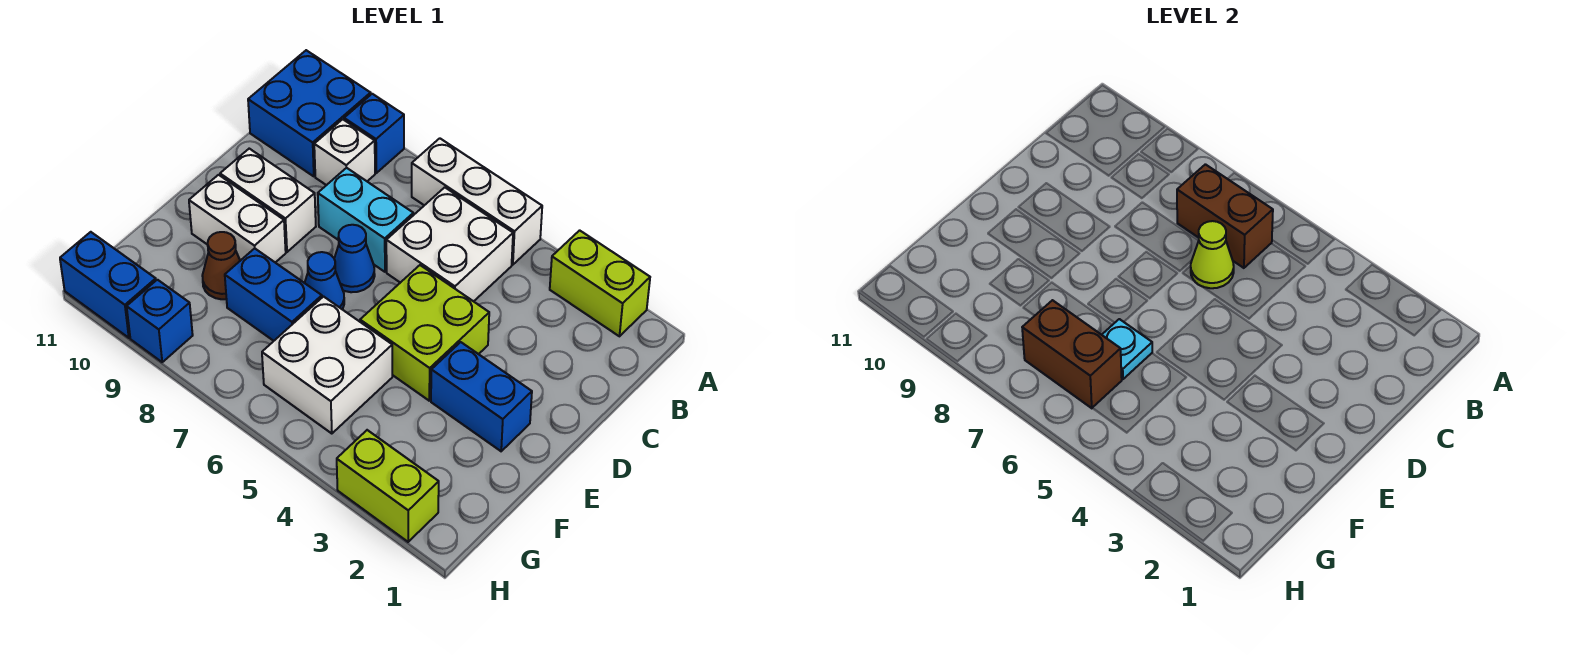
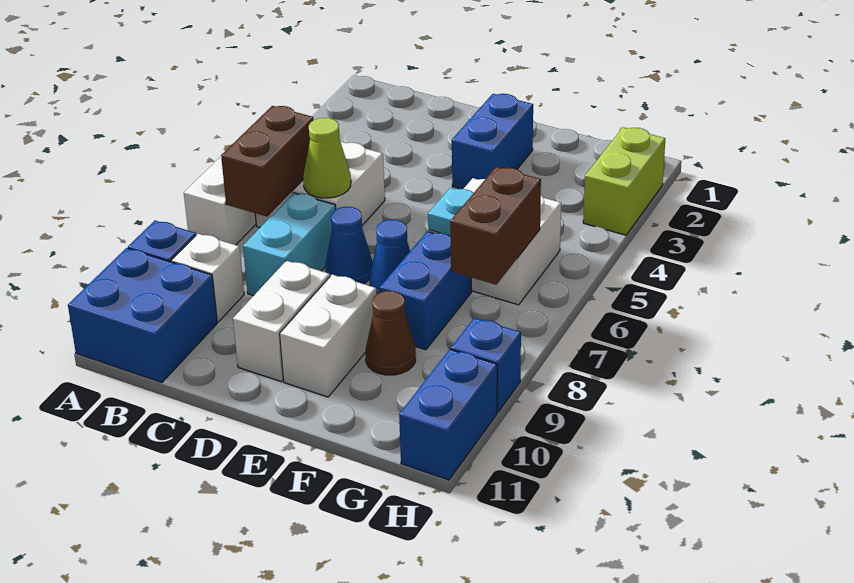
lime 1x2 brick [550,230,650,336] -> none
lime 2x2 brick [360,265,489,401] -> none

